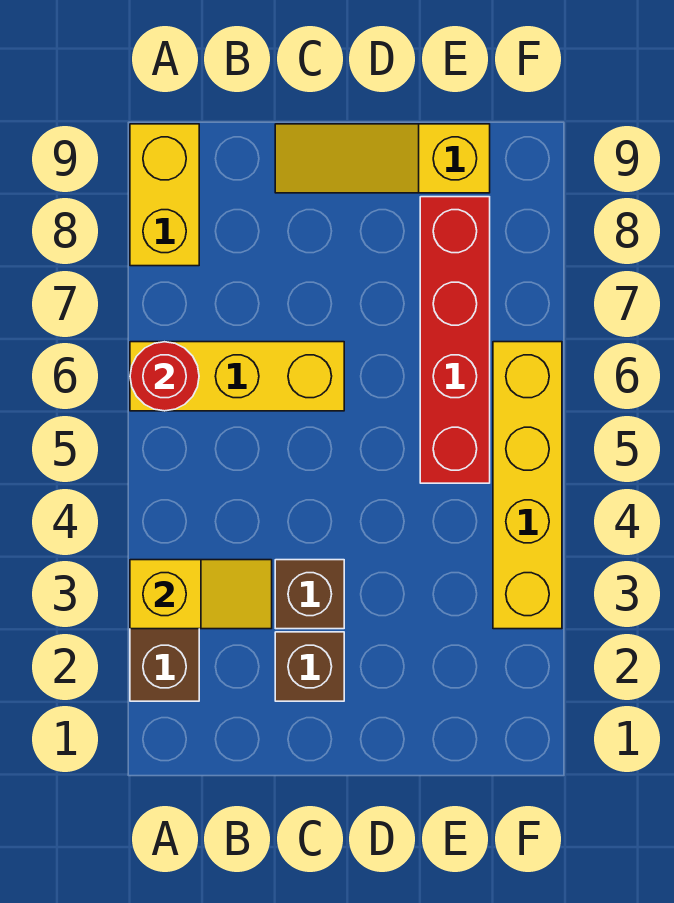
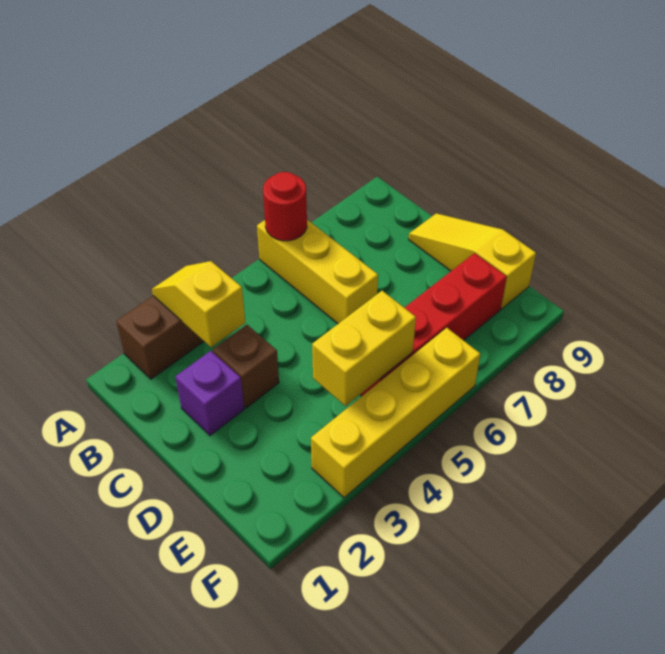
yellow 1x2 slope [130,560,272,629] -> yellow 1x2 slope turned to [152,261,245,347]
yellow 1x2 brick [130,124,199,266] -> yellow 1x2 brick moved to [312,291,416,406]
brown 1x1 brick [275,632,344,701] -> purple 1x1 brick [175,351,244,436]

